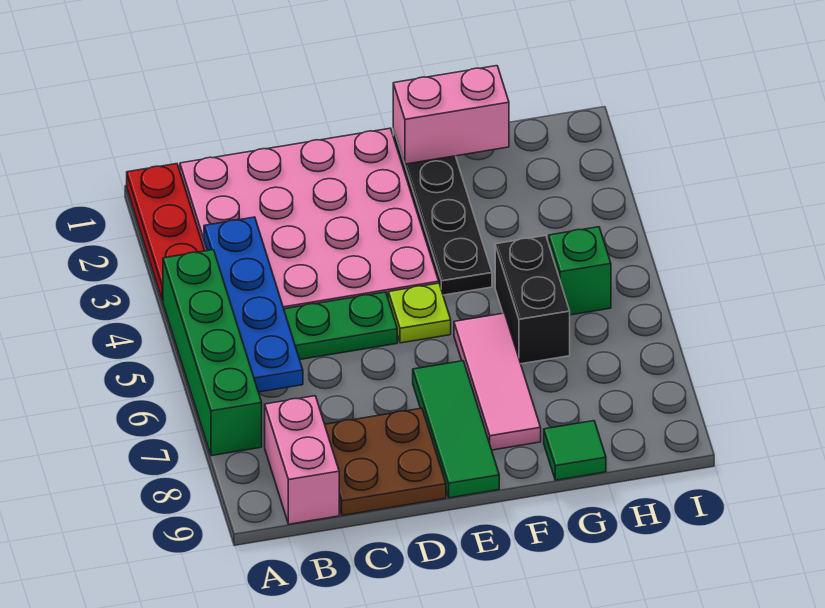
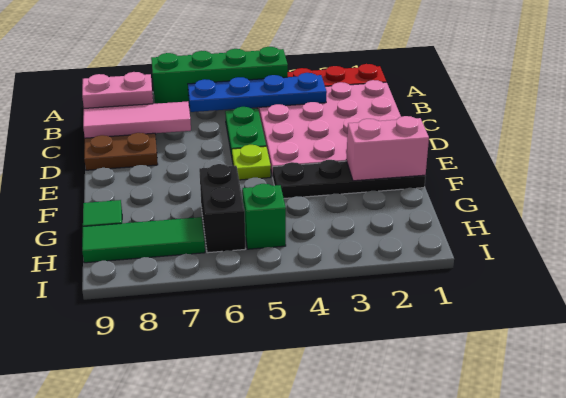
green 1x3 tile [413,361,499,498] -> green 1x3 tile moved to [82,217,205,263]
pink 1x2 brick [393,66,509,164] -> pink 1x2 brick turned to [346,116,429,181]
pink 1x3 tile [454,313,541,450] -> pink 1x3 tile moved to [83,101,191,138]
black 1x2 brick [495,236,570,364] -> black 1x2 brick turned to [199,164,245,253]

